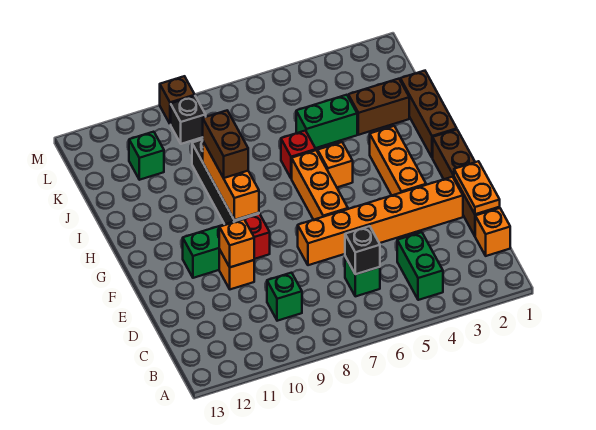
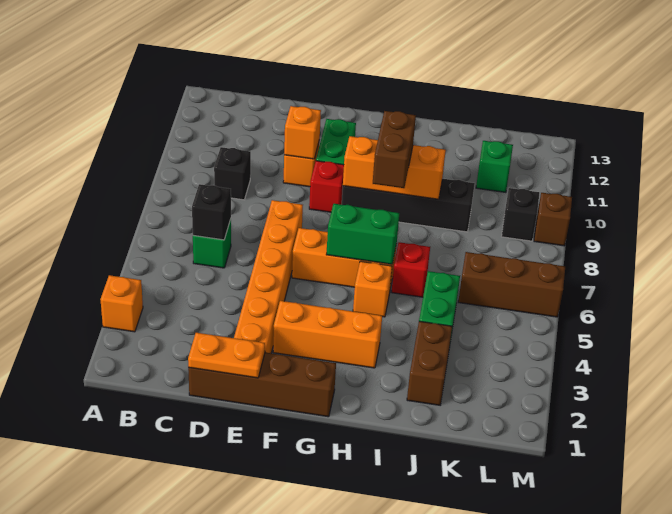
green 1x2 brick [397,232,443,300] -> green 1x2 brick moved to [326,204,399,264]
orange 1x1 brick [475,208,510,256] -> orange 1x1 brick moved to [100,275,143,332]
green 1x1 brick [267,273,302,321] -> black 1x1 brick [214,147,251,200]
brown 1x3 brick [400,71,457,158] -> brown 1x3 brick moved to [458,252,565,317]
brown 1x2 brick [203,111,248,178] -> brown 1x2 brick turned to [373,111,416,188]

